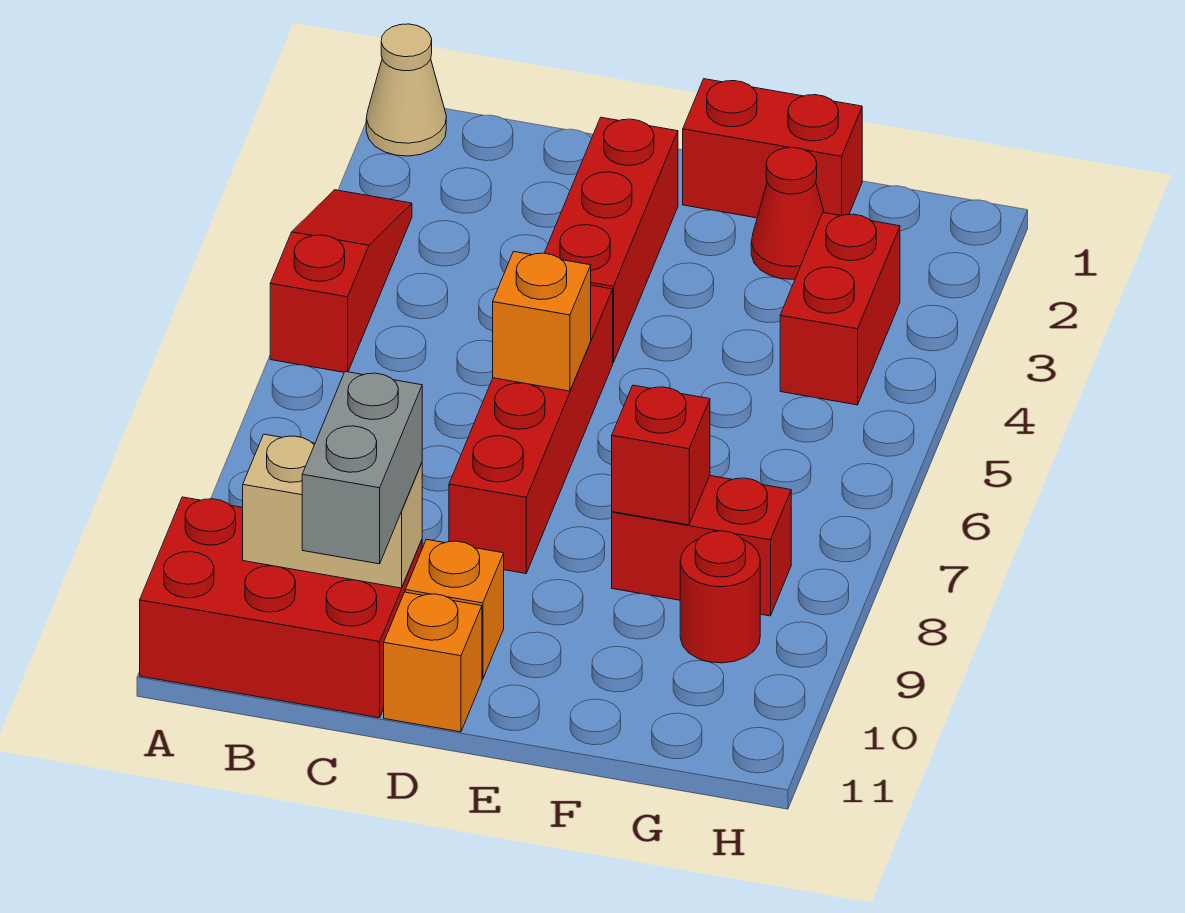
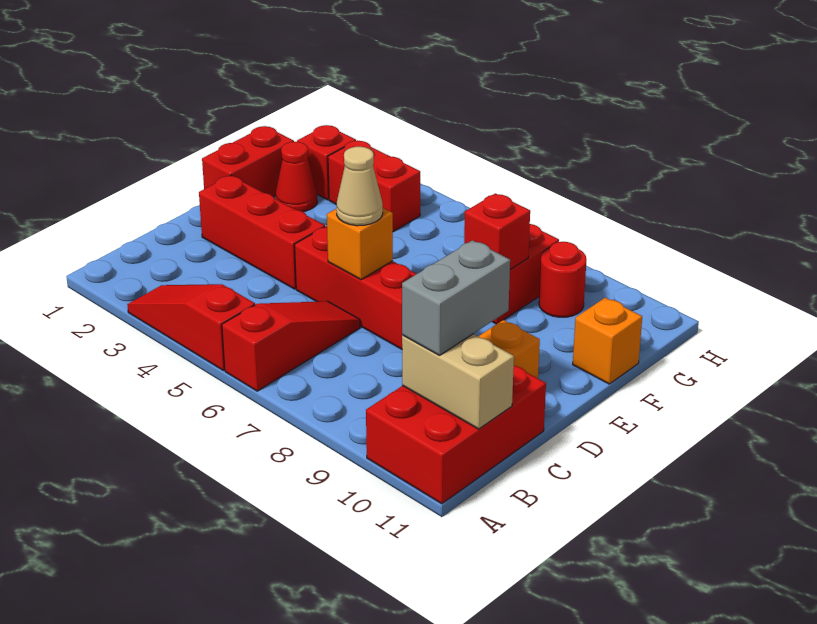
tan 1x1 cone [366,24,446,156] -> tan 1x1 cone moved to [336,147,383,226]
none -> red 1x3 slope [222,301,360,391]
tan 1x2 brick [243,434,422,588] -> tan 1x2 brick turned to [402,334,514,429]
grey 1x2 brick [302,372,422,564] -> grey 1x2 brick turned to [402,240,510,355]
orange 1x1 brick [384,592,482,732] -> orange 1x1 brick moved to [573,298,642,384]
none -> red 1x1 brick [297,125,356,200]

